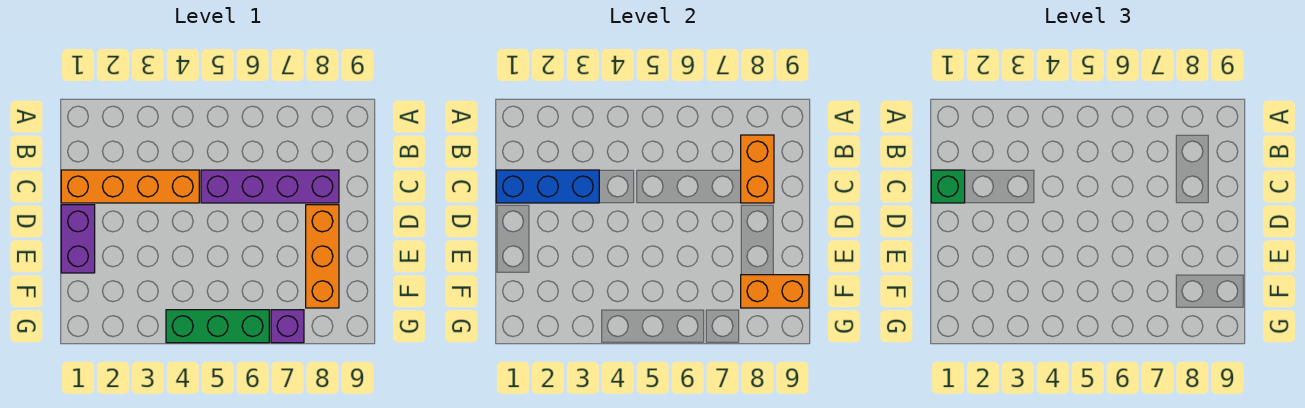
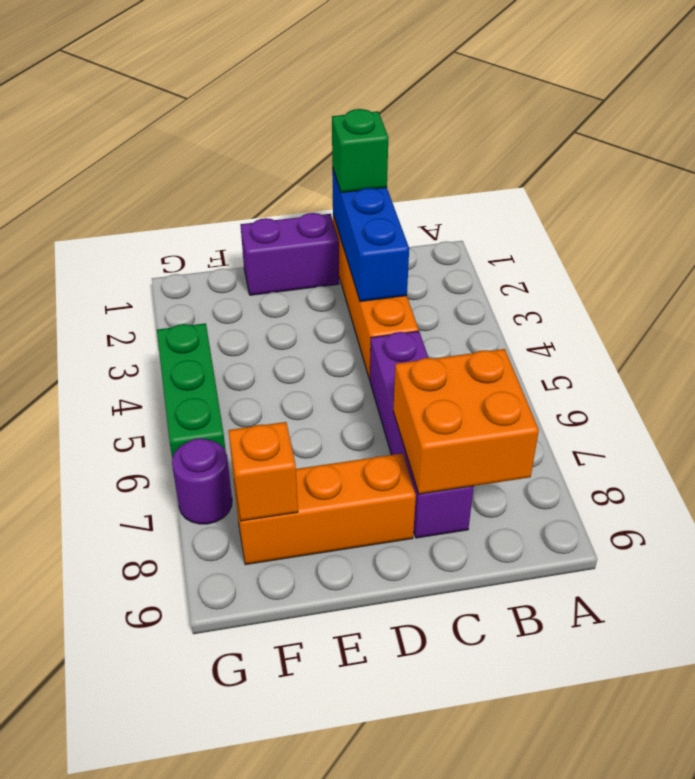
orange 1x2 brick [741,135,774,203] -> orange 2x2 brick [393,349,539,494]
orange 1x2 brick [741,275,809,308] -> orange 1x1 brick [229,422,298,521]
purple 1x1 brick [271,310,304,343] -> purple 1x1 round brick [172,438,232,524]

